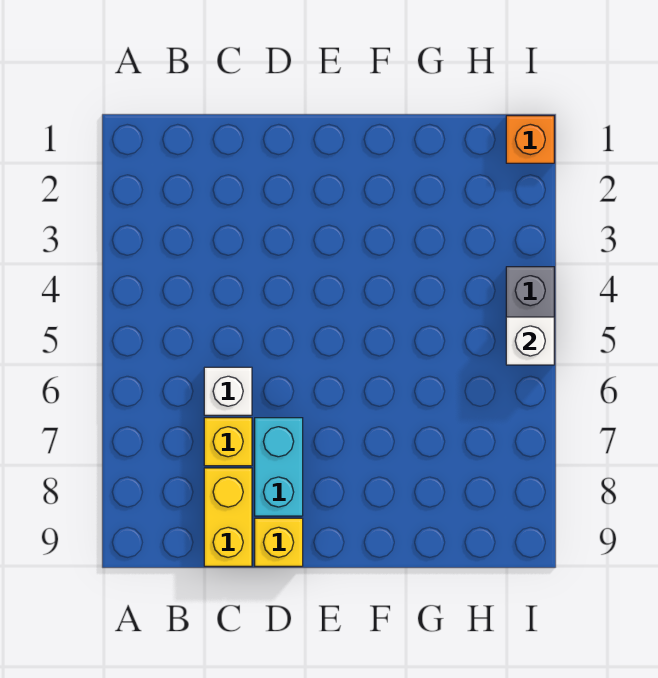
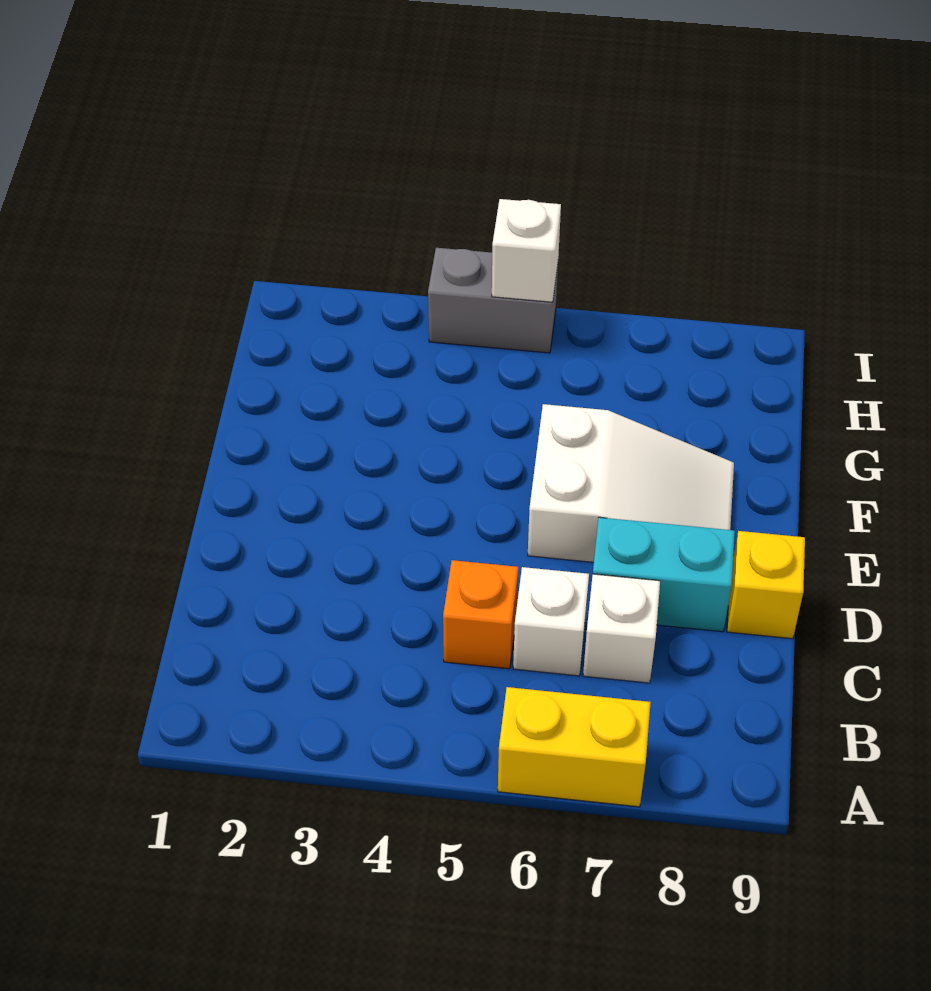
yellow 1x1 brick [204,418,252,466] -> white 1x1 brick [583,574,660,683]
yellow 1x2 brick [204,468,252,566] -> yellow 1x2 brick moved to [498,687,651,807]
none -> white 2x3 slope [528,404,734,562]
orange 1x1 brick [506,116,554,163] -> orange 1x1 brick moved to [443,560,518,669]

